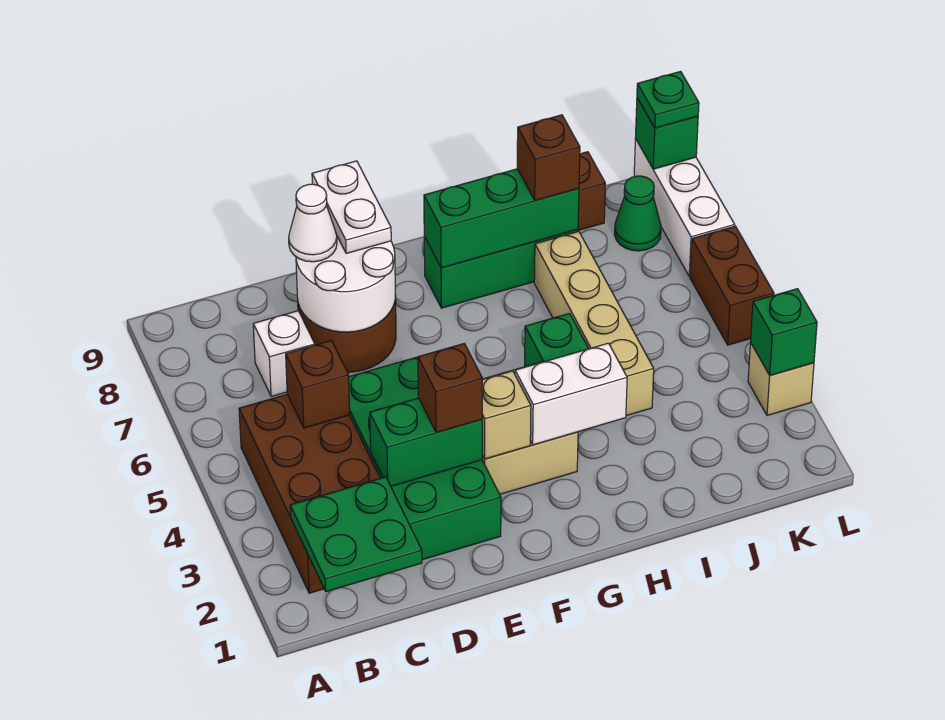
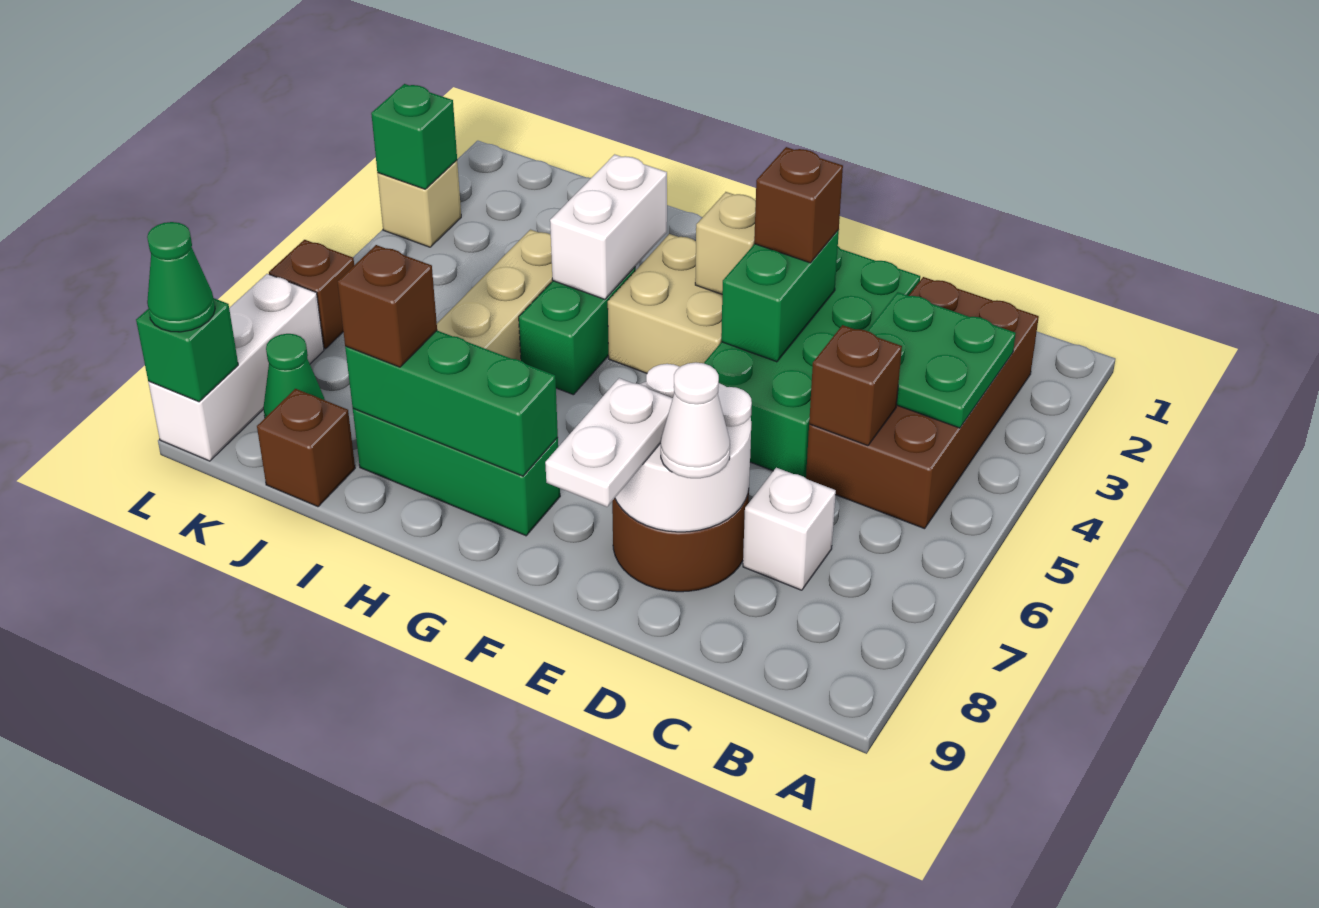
green 2x2 plate [290,477,422,592] -> green 2x2 plate moved to [868,292,1016,428]
green 1x2 brick [370,398,483,486] -> green 1x2 brick turned to [721,230,839,362]
white 1x2 brick [515,343,627,445] -> white 1x2 brick turned to [550,154,667,299]
brown 1x2 brick [690,226,774,345] -> brown 1x1 brick [269,240,354,349]
green 1x1 plate [637,71,699,128] -> green 1x1 cone [147,222,215,332]

